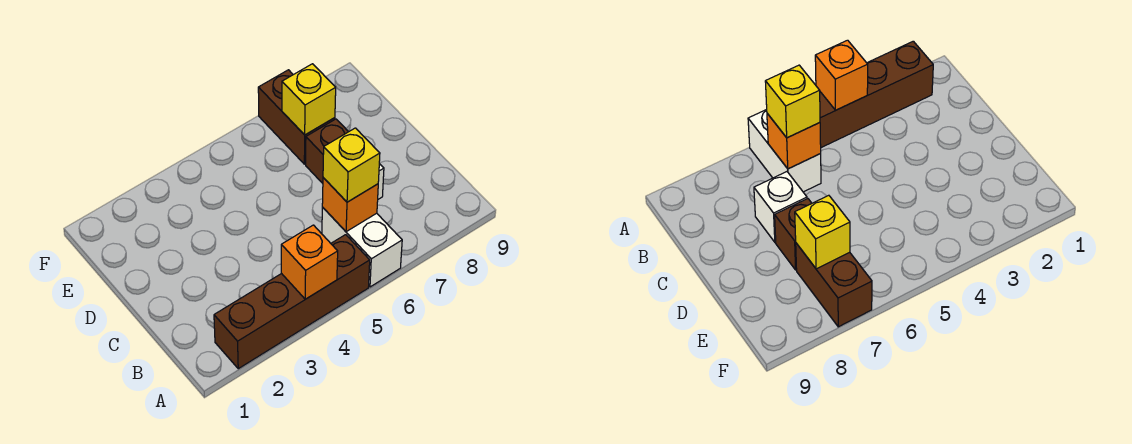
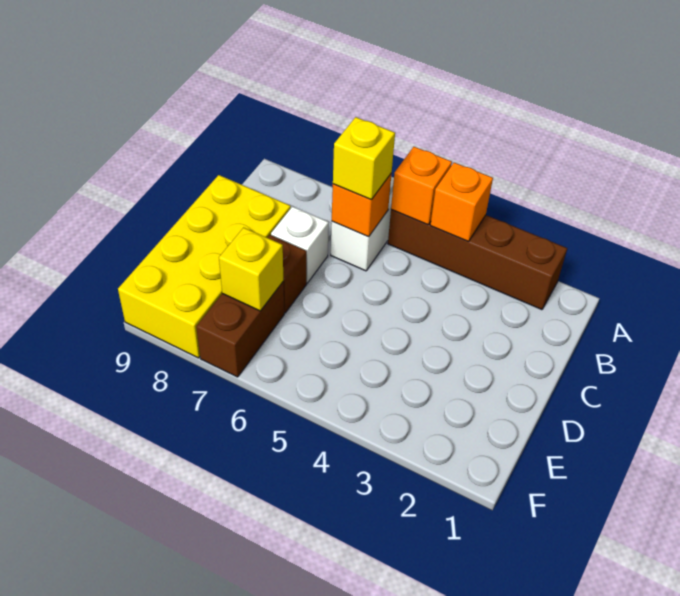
none -> orange 1x1 brick [391,147,452,225]
none -> yellow 2x4 brick [118,175,291,358]

